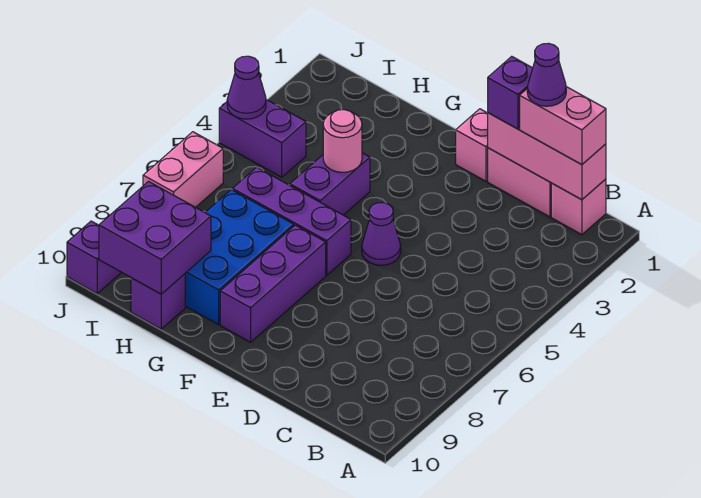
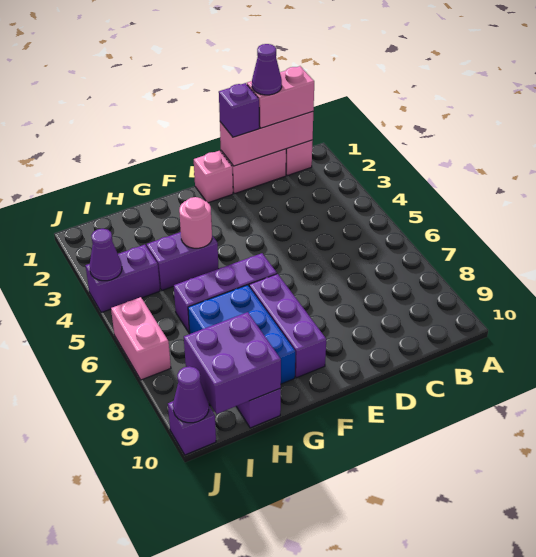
purple 1x1 cone [362,203,401,265] -> purple 1x1 cone moved to [173,366,209,423]
purple 1x2 brick [290,153,370,215] -> purple 1x2 brick turned to [147,232,219,290]

